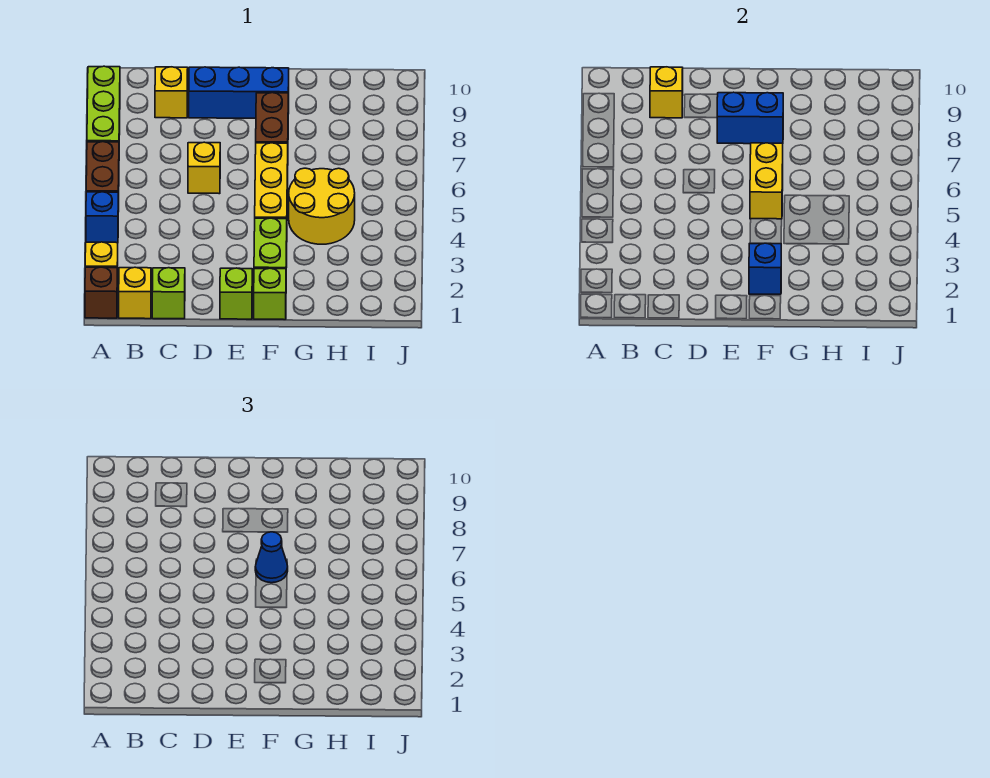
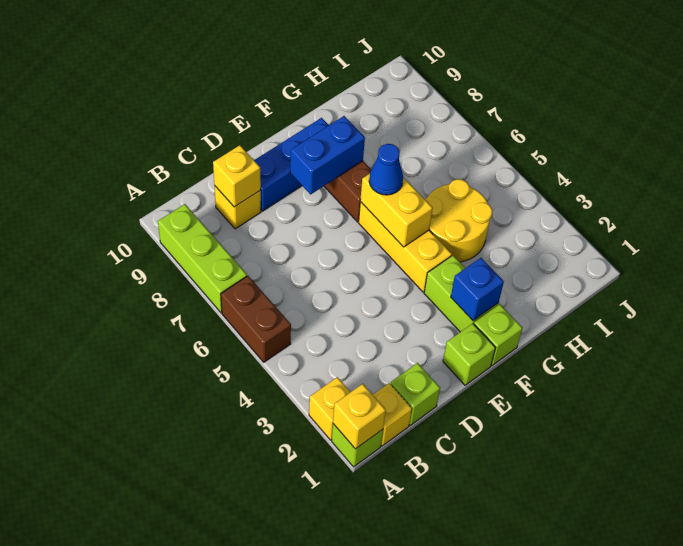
brown 1x1 brick [85,267,117,318] -> lime 1x1 brick [332,424,383,467]
blue 1x1 brick [86,192,118,243] -> none
yellow 1x1 brick [188,142,220,194] -> yellow 1x1 brick moved to [333,384,386,449]

